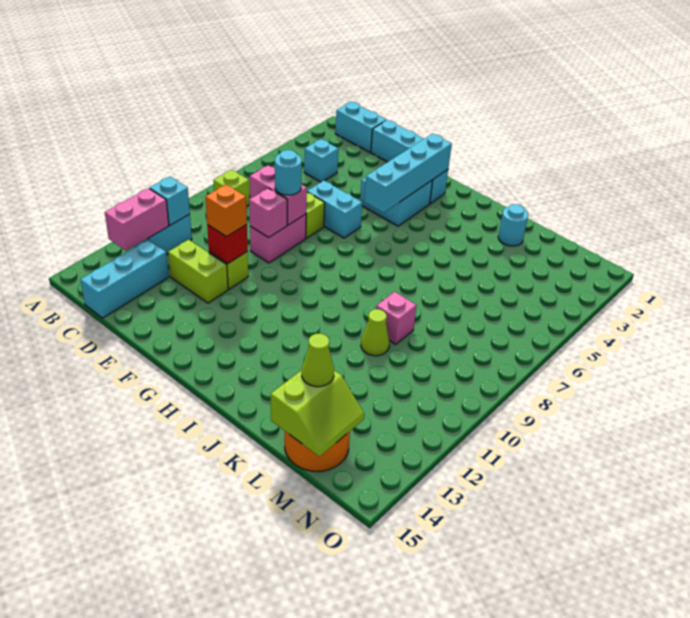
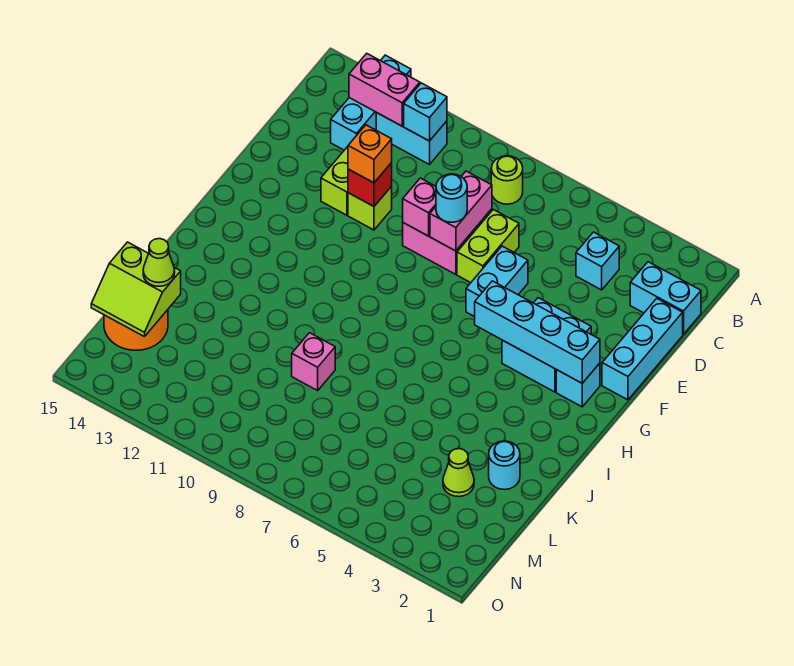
cyan 1x2 brick [335,102,386,152] -> cyan 1x2 brick turned to [630,262,701,334]
lime 1x1 brick [213,170,249,207] -> lime 1x1 round brick [491,156,523,204]
cyan 1x3 brick [80,240,169,318] -> cyan 1x3 brick turned to [331,55,411,150]
lime 1x1 cone [361,309,389,356] -> lime 1x1 cone moved to [443,449,474,497]

